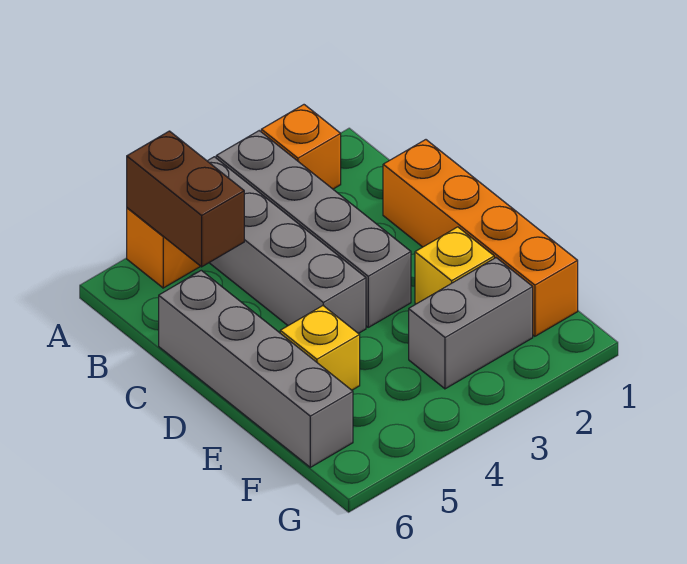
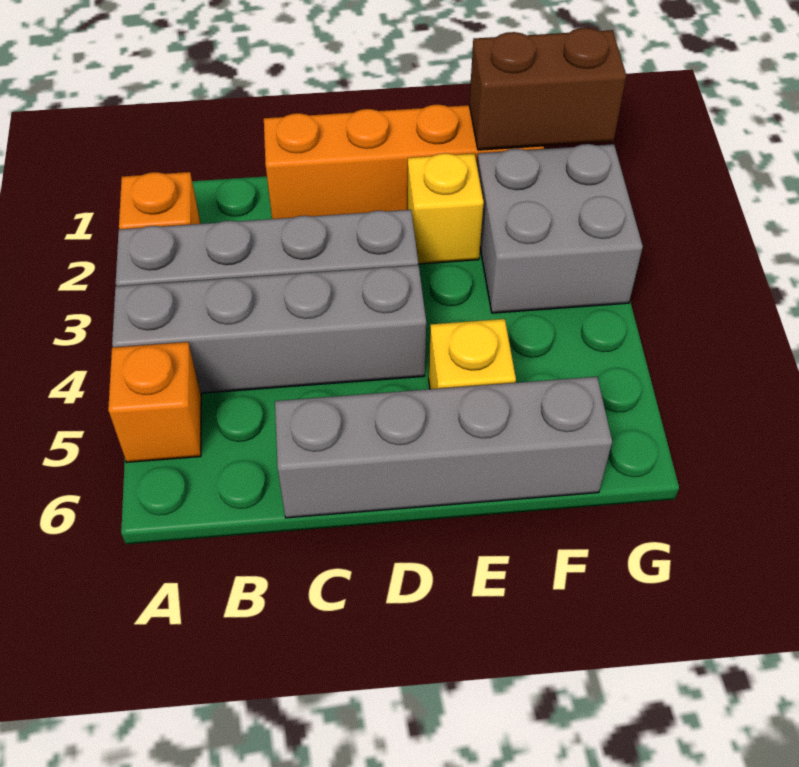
brown 1x2 brick [127,131,244,267] -> brown 1x2 brick moved to [469,28,626,150]
grey 1x2 brick [409,258,533,389] -> grey 2x2 brick [477,144,643,313]

